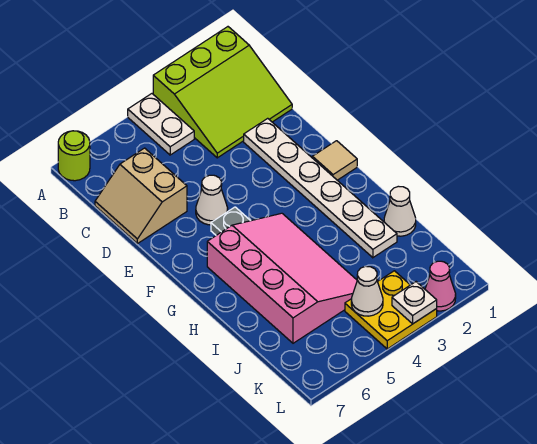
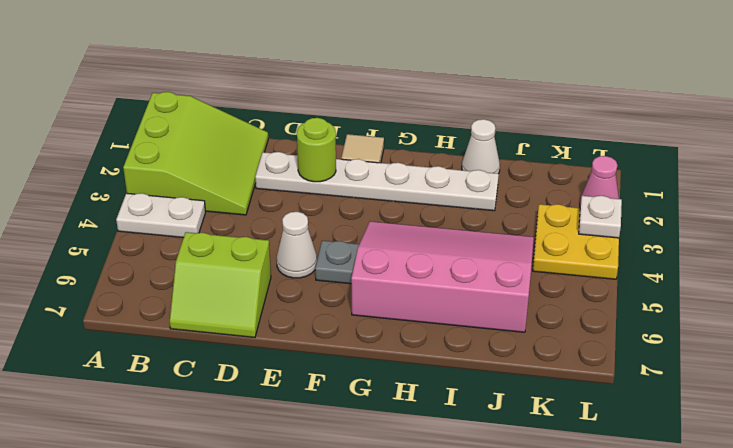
lime 1x1 round brick [58,131,90,181] -> lime 1x1 round brick moved to [297,118,336,182]
tan 2x2 slope [95,148,187,244] -> lime 2x2 slope [170,232,271,338]
white 1x1 cone [351,266,383,316] -> none

